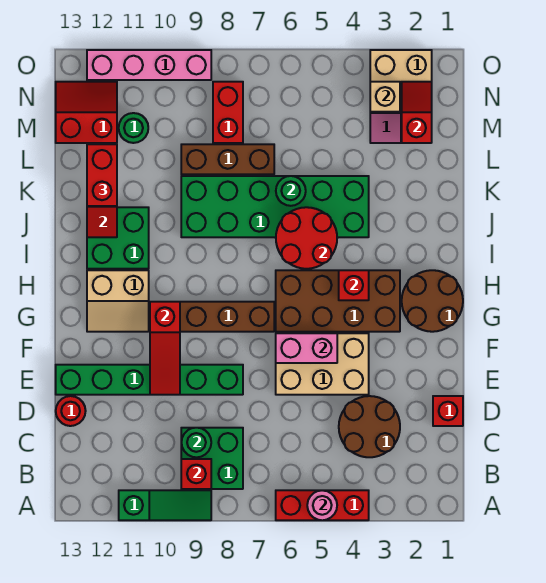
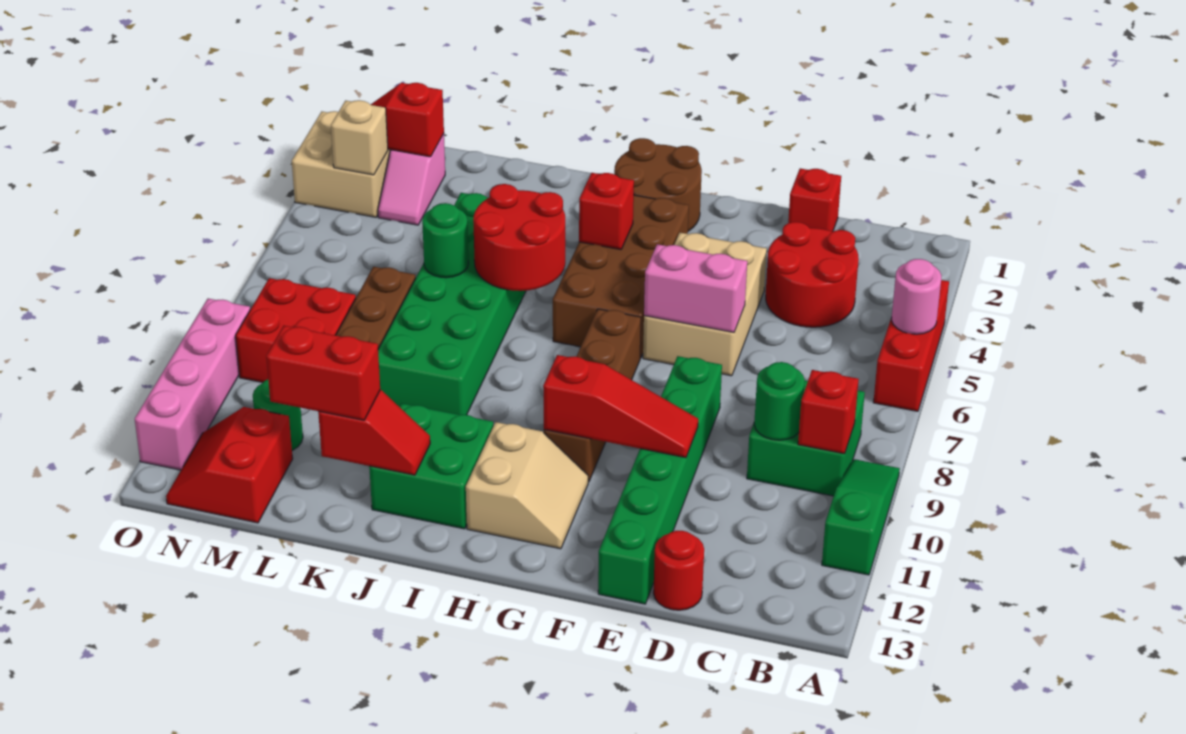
brown 2x2 round brick [339,396,400,457] -> red 2x2 round brick [766,222,859,327]
pink 1x2 brick [276,333,337,363] -> pink 1x2 brick turned to [644,244,747,332]
red 1x2 brick [213,82,243,143] -> red 2x2 brick [236,278,356,382]

